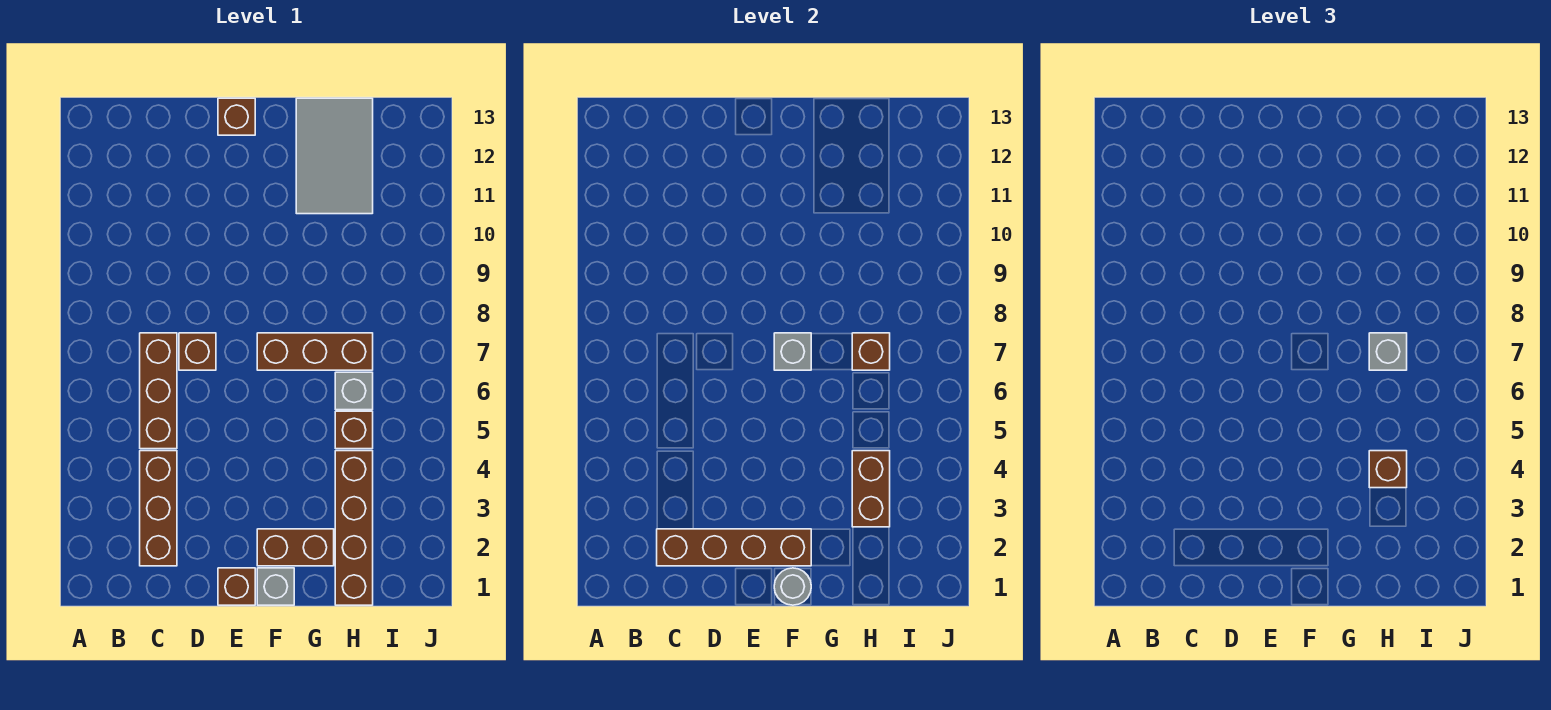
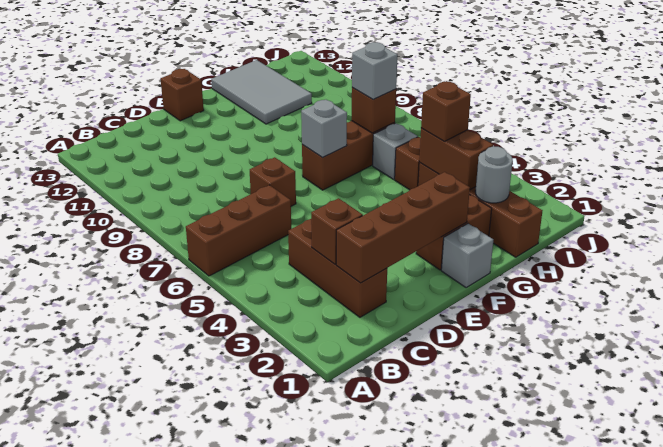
brown 1x3 brick [140,333,177,449] -> brown 1x3 brick turned to [186,185,291,276]
brown 1x1 brick [218,568,255,605] -> brown 1x1 brick moved to [311,198,363,264]
grey 1x1 round brick [774,568,811,605] -> grey 1x1 round brick moved to [475,146,513,203]

